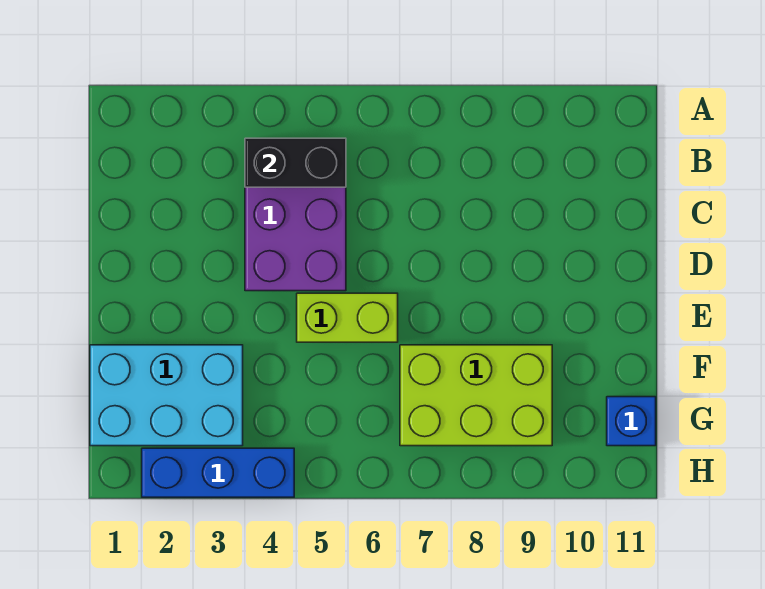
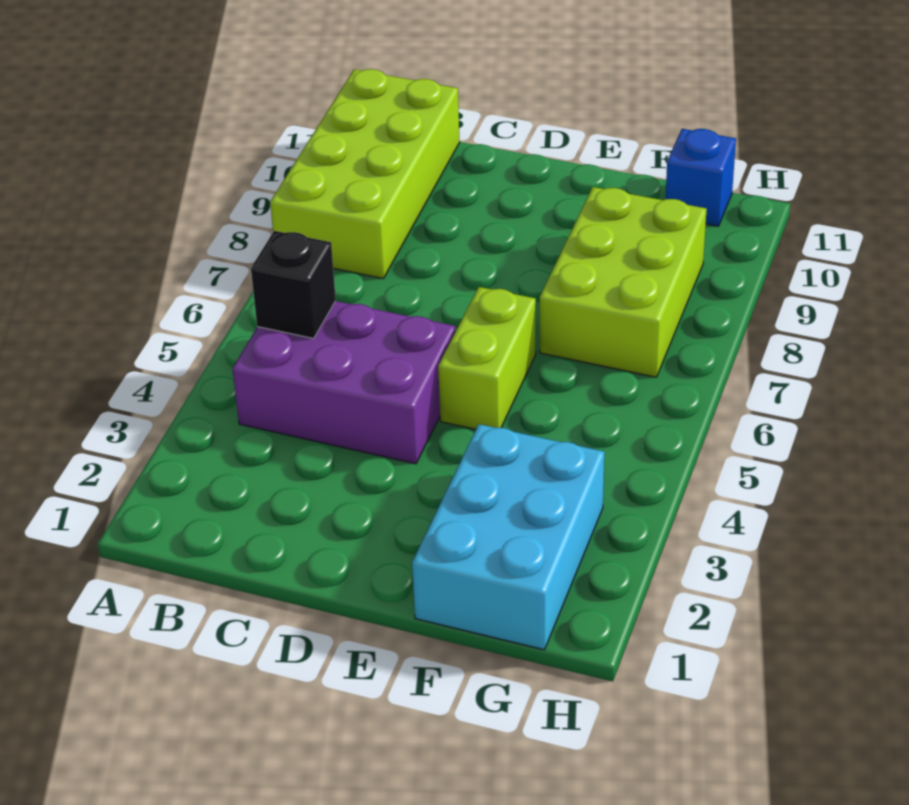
none -> lime 2x4 brick [270,69,460,279]
black 1x2 brick [245,138,346,187] -> black 1x1 brick [251,231,336,338]
blue 1x3 brick [142,448,294,497] -> none

